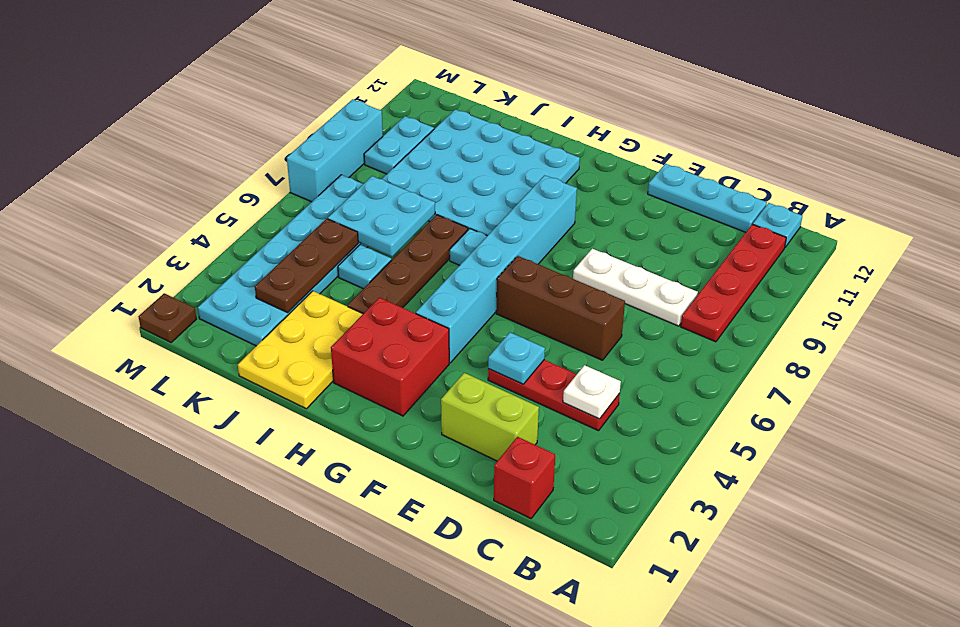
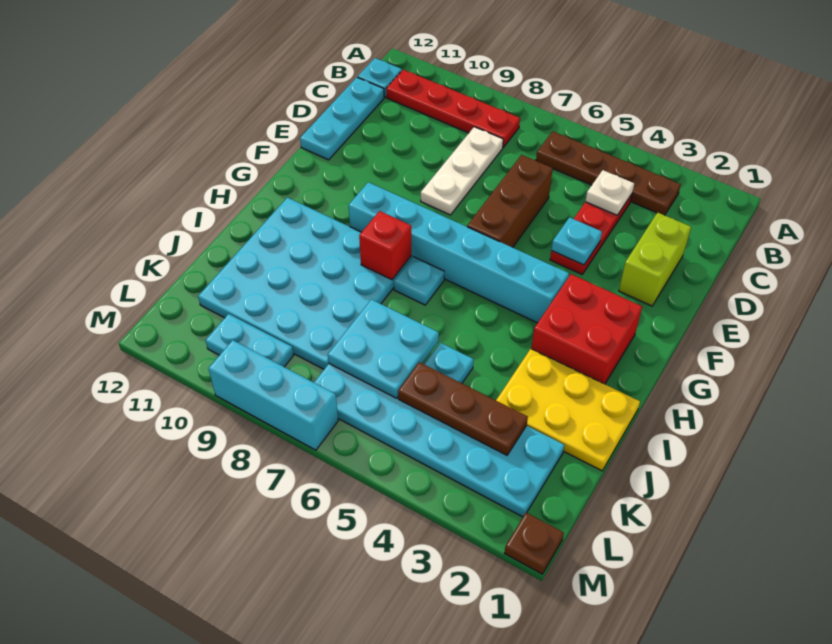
red 1x1 brick [494,437,555,518] -> red 1x1 brick moved to [359,211,411,280]
brown 1x4 plate [348,215,468,314] -> brown 1x4 plate moved to [536,131,681,215]

